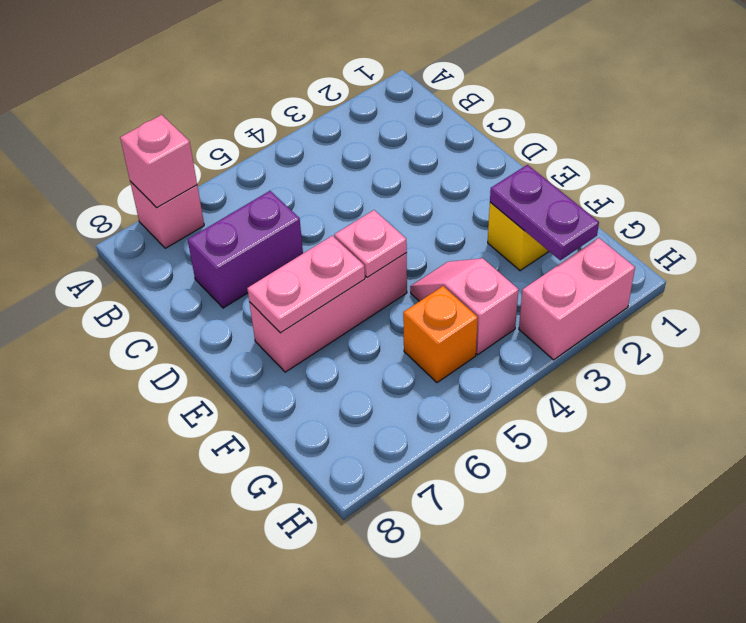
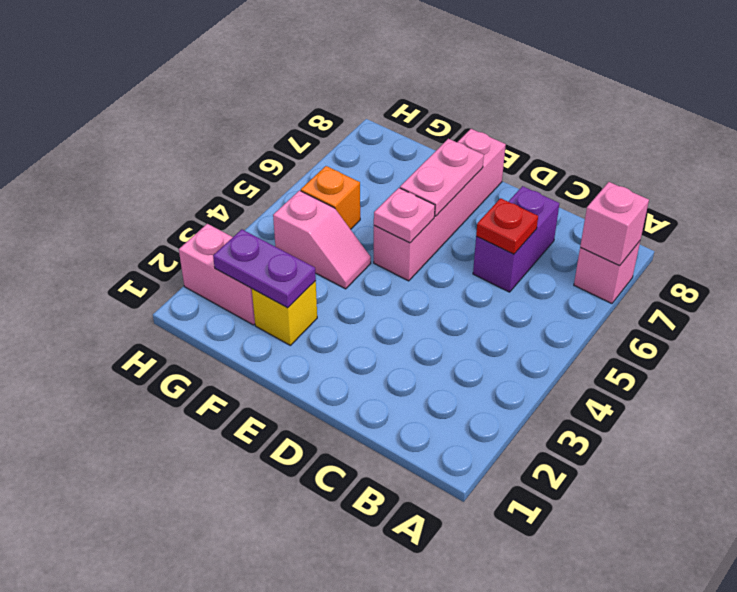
none -> red 1x1 plate [476,198,538,254]
pink 1x3 brick [249,253,407,372] -> pink 1x4 brick [374,129,506,281]
pink 1x2 brick [519,238,635,360] -> pink 1x2 brick turned to [179,224,255,325]

